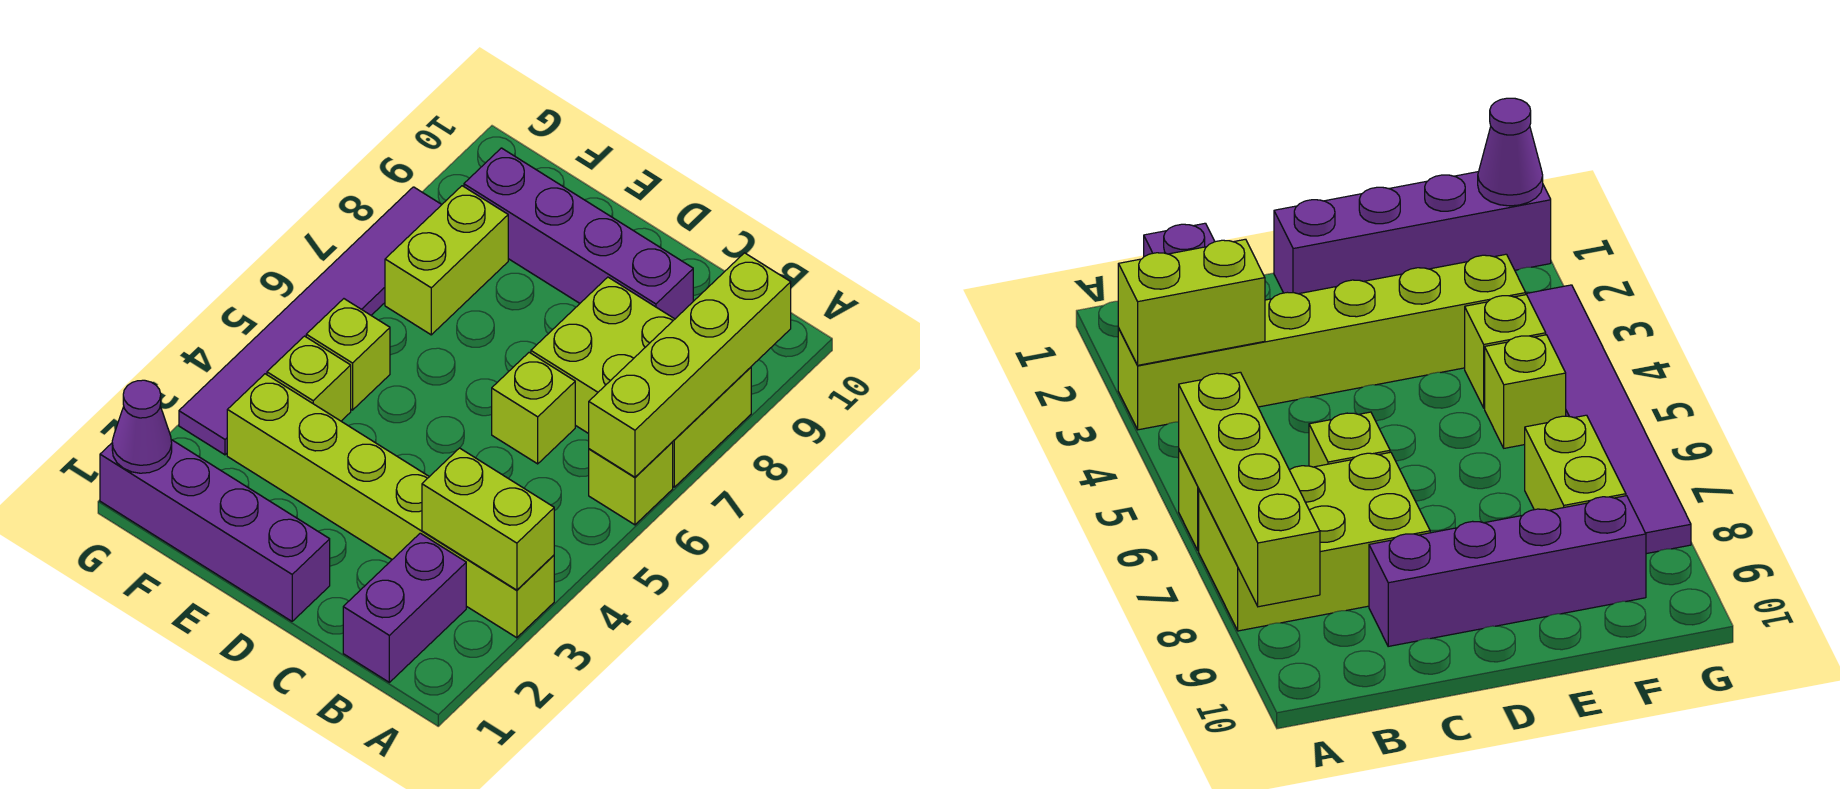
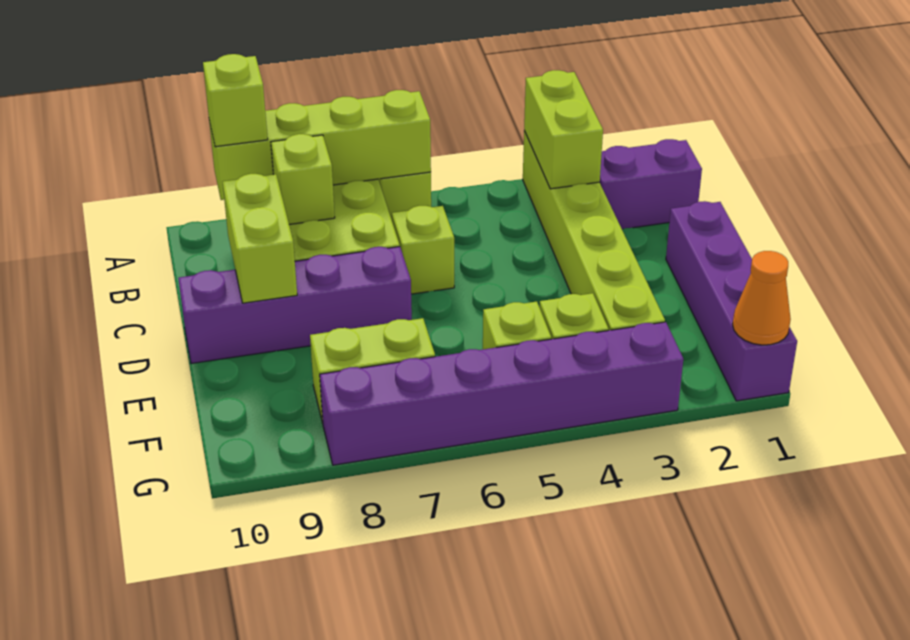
none -> lime 1x1 brick [203,54,268,147]
none -> lime 1x1 brick [271,134,335,225]
purple 1x4 brick [464,148,693,319] -> purple 1x4 brick turned to [178,247,412,364]
none -> lime 1x2 brick [223,174,297,303]
purple 1x1 cone [112,380,172,473] -> orange 1x1 cone [733,251,791,345]
purple 1x6 tile [179,187,442,455] -> purple 1x6 brick [320,322,683,465]

